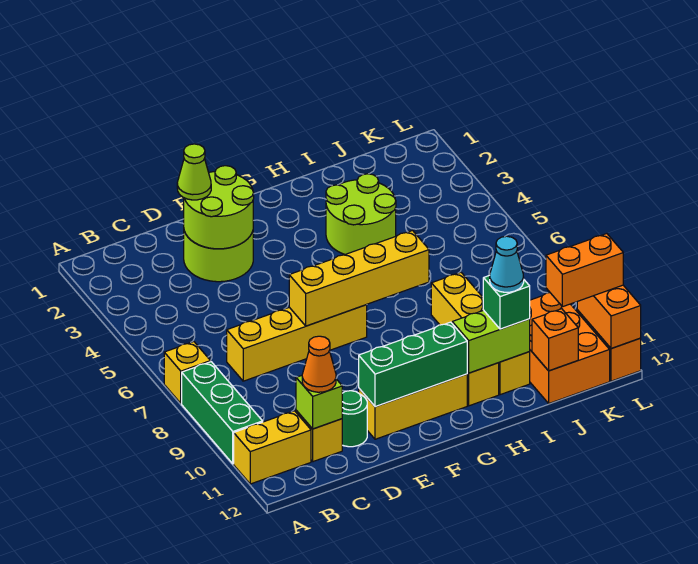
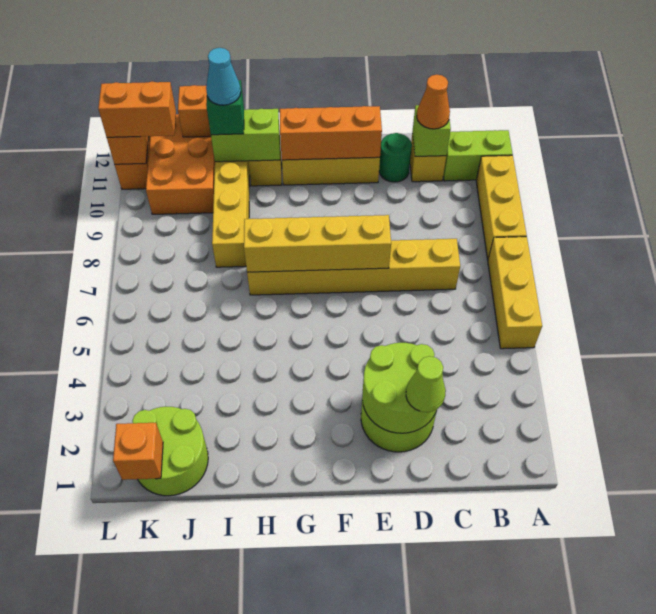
yellow 1x1 brick [164,342,211,403] -> yellow 1x3 brick [488,237,542,349]
green 1x3 brick [182,362,263,464] -> yellow 1x3 brick [476,155,527,259]
yellow 1x2 brick [234,411,311,484] -> lime 1x2 brick [443,130,513,181]
yellow 1x4 brick [227,305,367,381] -> yellow 1x6 brick [247,239,460,295]
green 1x3 brick [359,322,467,407] -> orange 1x3 brick [280,106,382,160]
lime 2x2 round brick [326,174,396,254] -> lime 2x2 round brick moved to [132,407,208,496]
none -> orange 1x1 brick [113,423,163,480]

